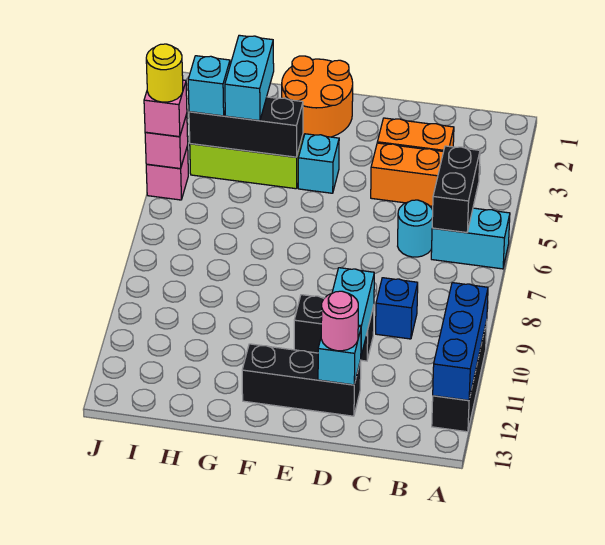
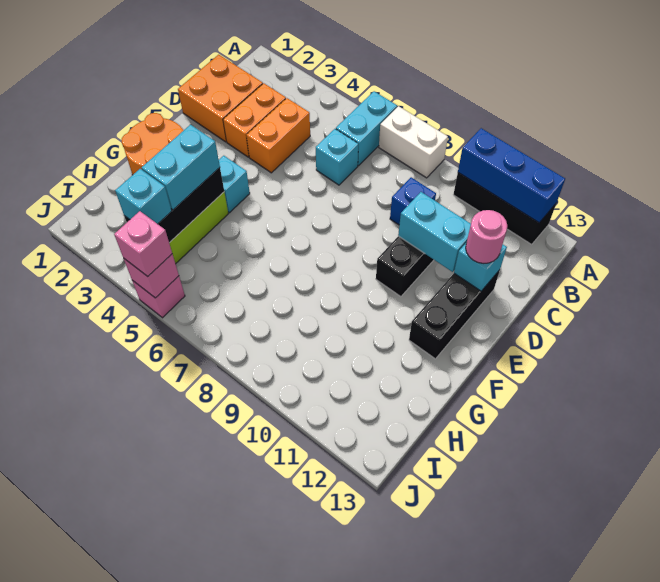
none -> white 1x2 brick [379,106,448,178]
black 1x2 brick [432,146,480,233] -> none
none -> orange 2x2 brick [178,55,263,142]
cyan 1x1 round brick [398,200,433,257] -> cyan 1x1 brick [316,129,358,185]
cyan 1x2 brick [225,35,274,121] -> cyan 1x2 brick turned to [142,124,220,210]
yellow 1x1 round brick [146,44,183,102] -> none

